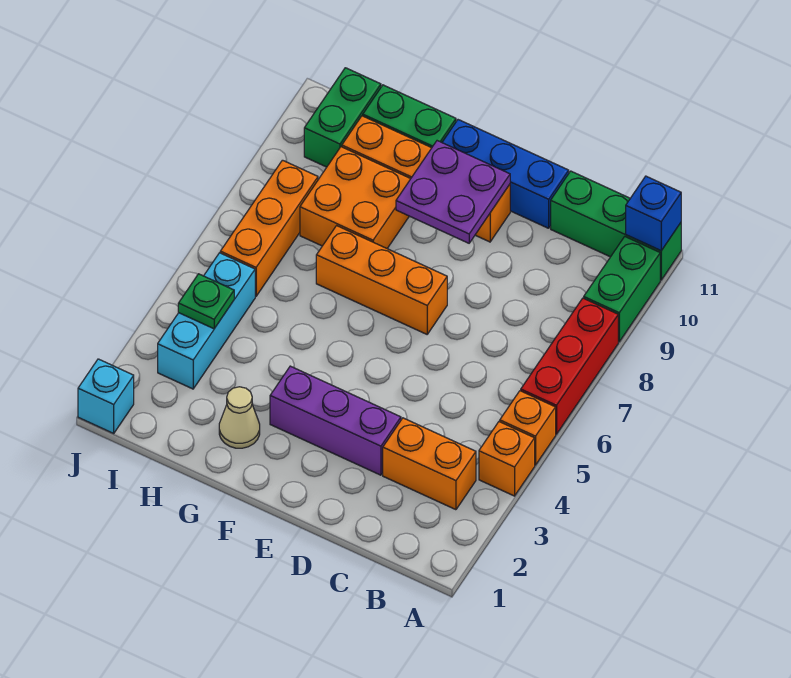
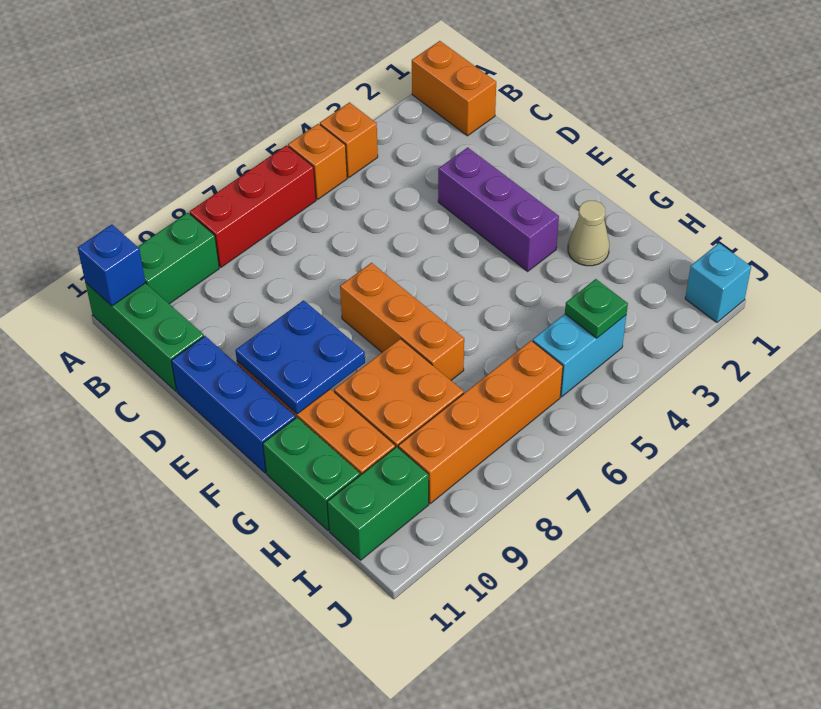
orange 1x2 brick [383,418,476,510] -> orange 1x2 brick moved to [412,41,496,136]
purple 2x2 plate [396,141,510,243] -> blue 2x2 plate [235,300,365,414]
cyan 1x3 brick [158,253,255,389] -> cyan 1x2 brick [533,314,626,397]
orange 1x3 brick [220,160,318,296] -> orange 1x4 brick [398,341,563,504]

